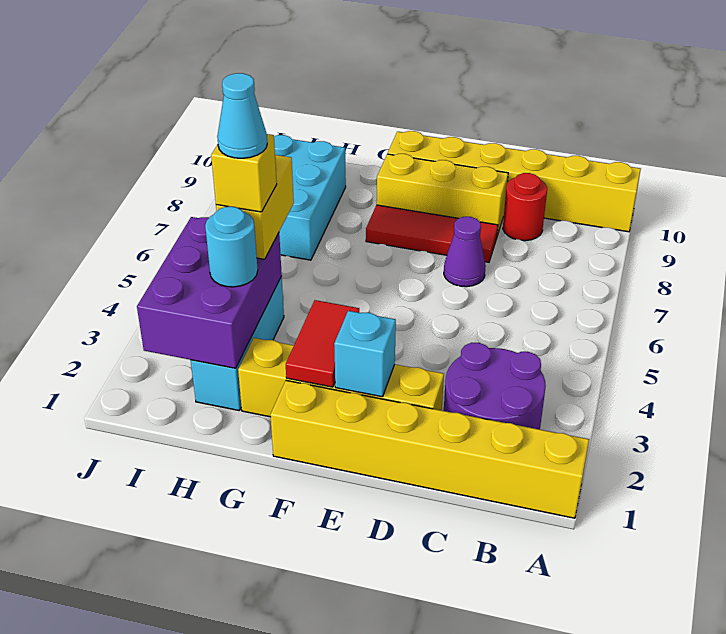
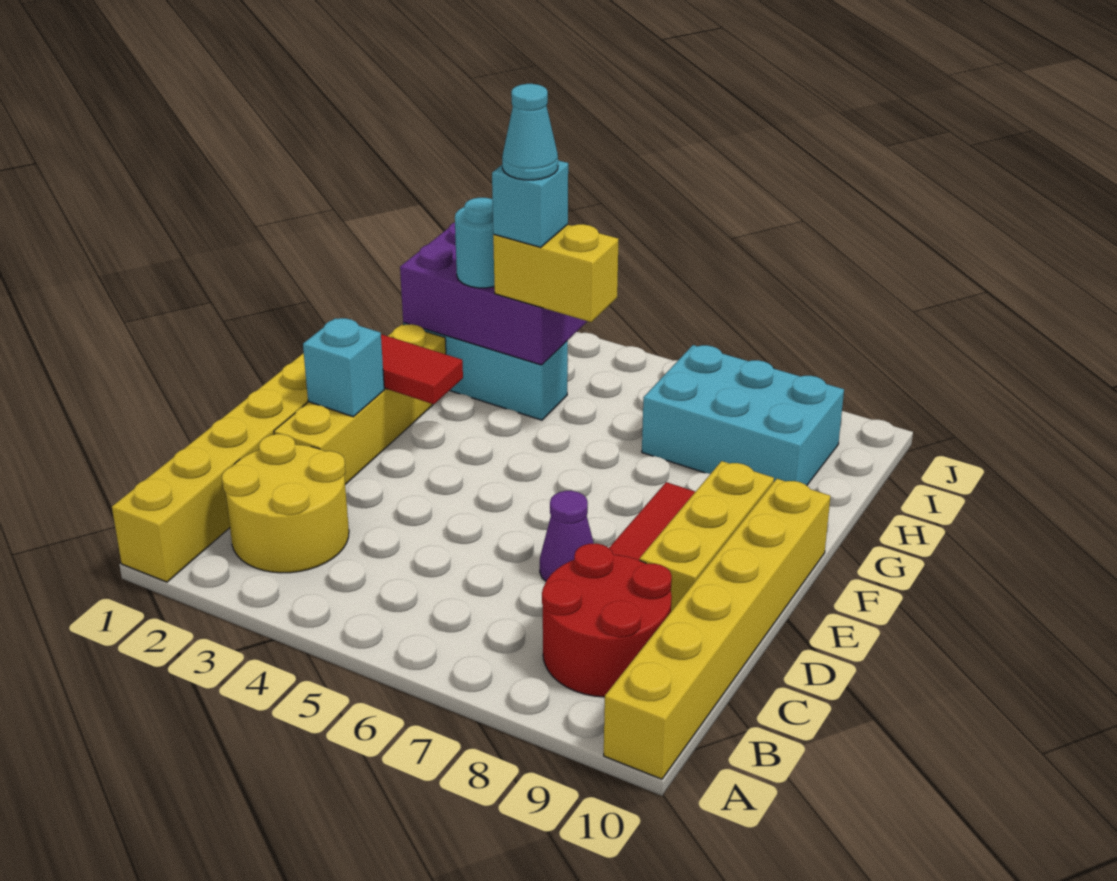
purple 2x2 round brick [444,343,546,429] -> yellow 2x2 round brick [222,434,349,573]
red 1x1 round brick [503,173,547,241] -> red 2x2 round brick [542,543,672,697]
yellow 1x1 brick [211,134,277,212] -> cyan 1x1 brick [492,160,568,247]

